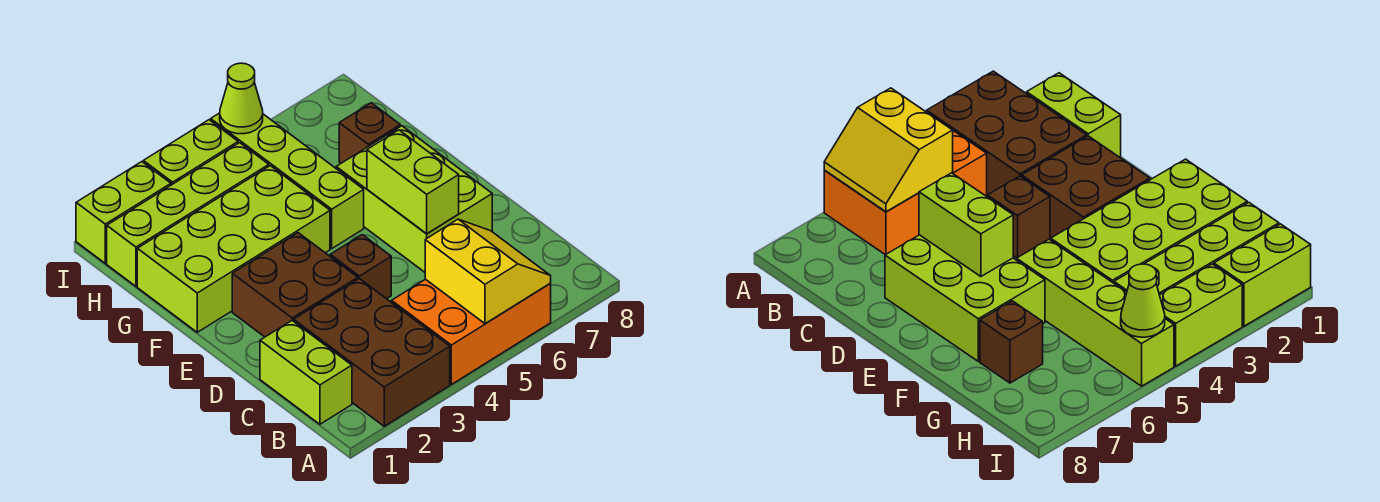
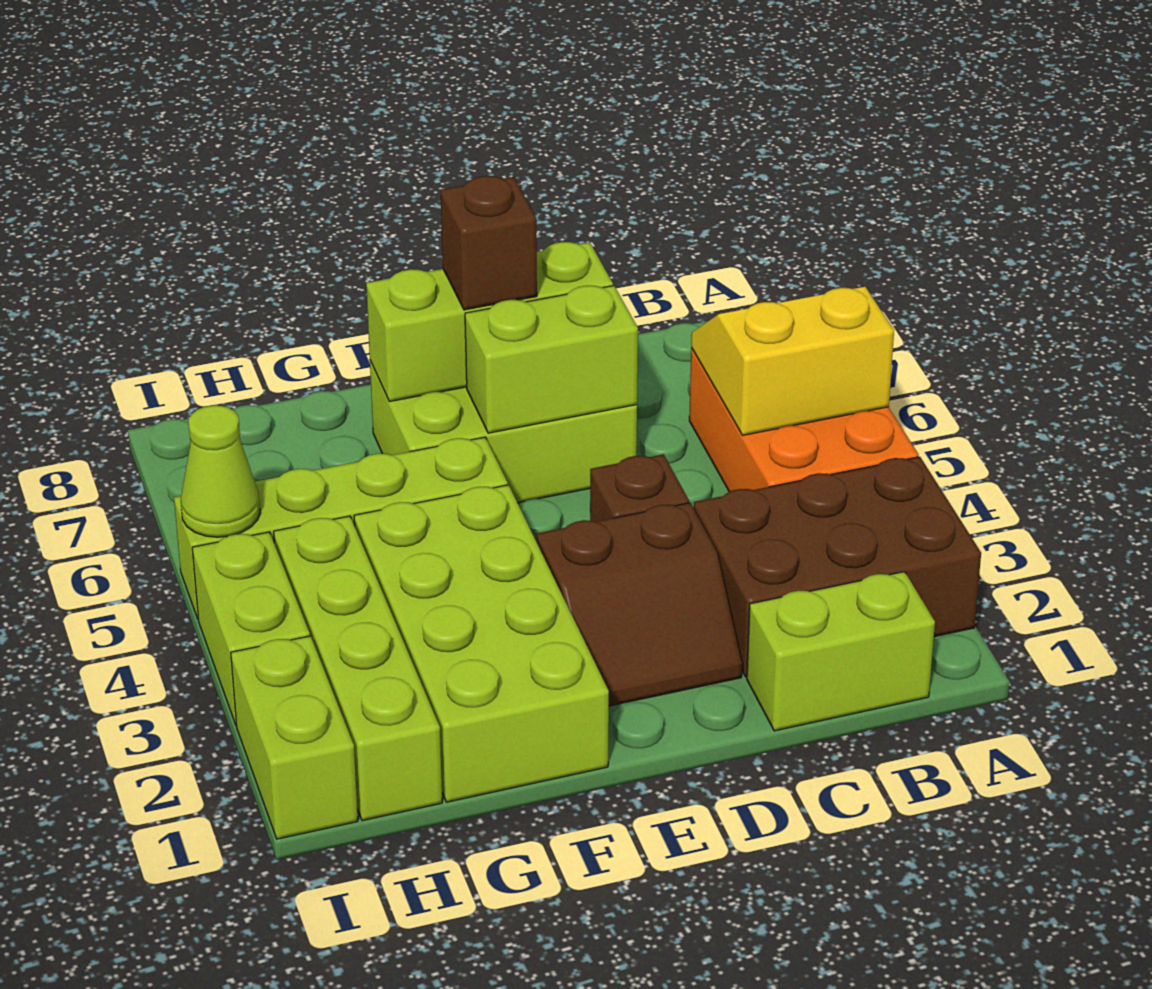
brown 2x2 brick [232,233,358,337] -> brown 2x2 slope [537,503,742,706]
none -> lime 1x3 brick [366,242,613,402]
brown 1x1 brick [339,103,400,163] -> brown 1x1 brick moved to [441,176,537,310]

